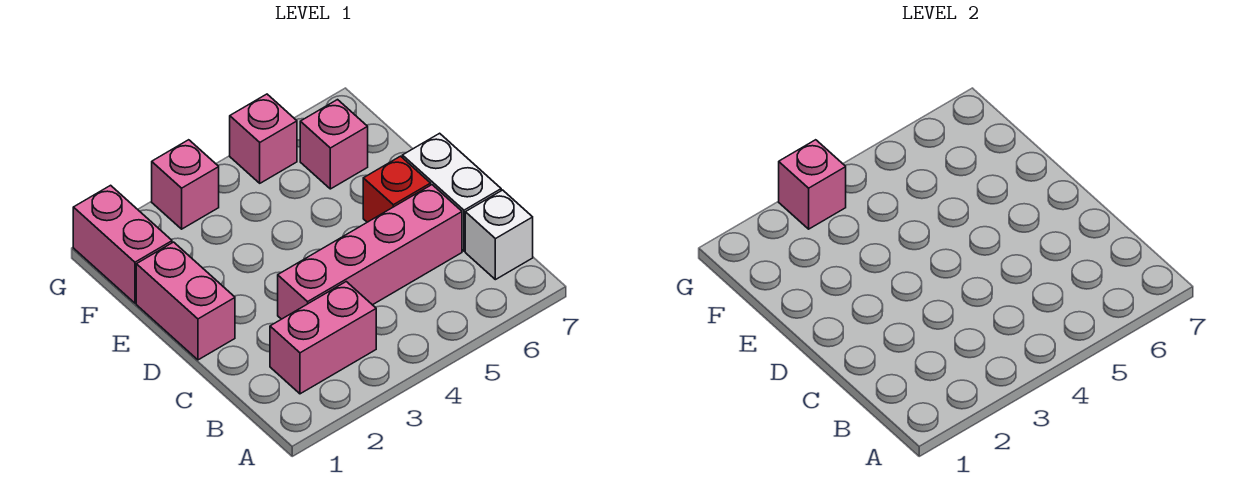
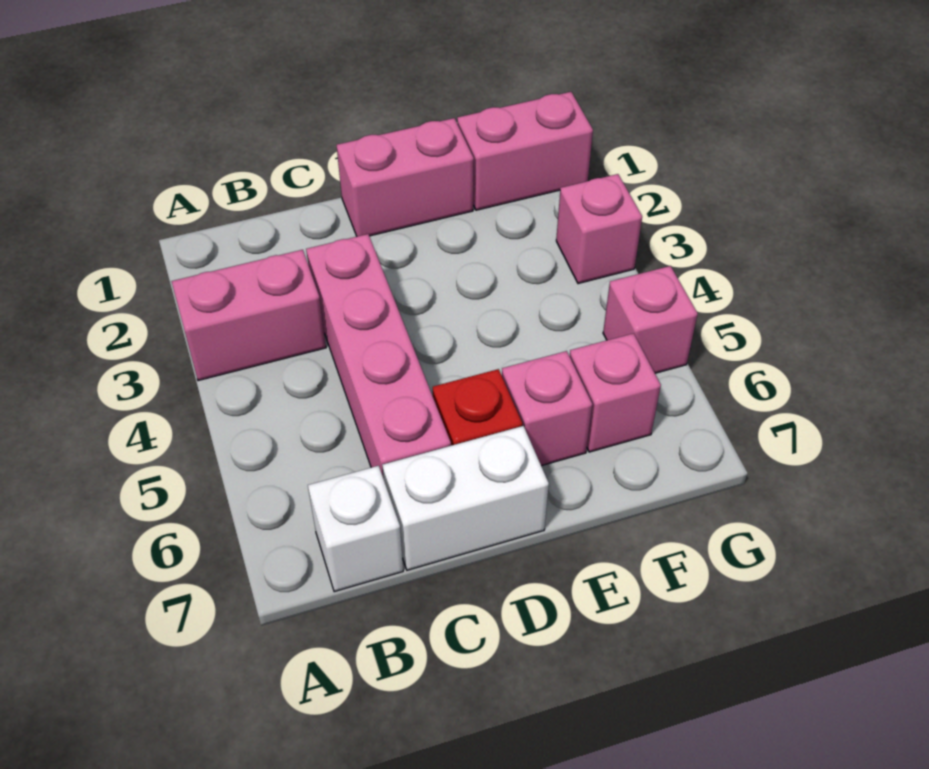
pink 1x2 brick [270,282,376,394] -> pink 1x2 brick turned to [171,250,326,381]
pink 1x1 brick [779,140,846,229] -> pink 1x1 brick moved to [502,351,592,466]

